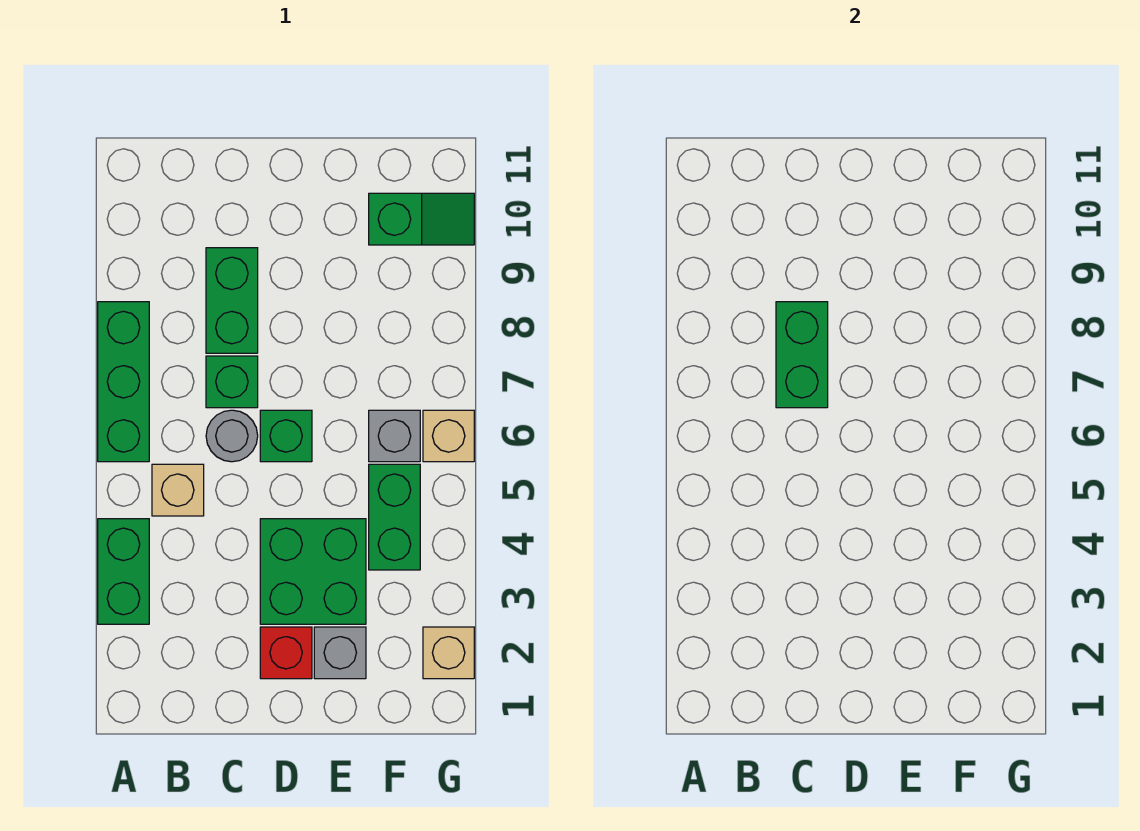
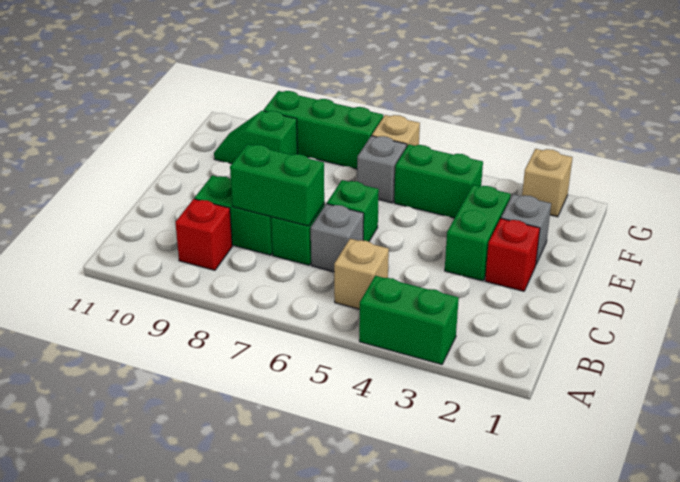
green 1x3 brick [98,302,149,462] -> green 1x3 brick moved to [264,91,383,169]
none -> red 1x1 brick [175,199,232,270]
grey 1x1 round brick [206,410,258,462] -> grey 1x1 brick [311,204,364,272]
green 2x2 brick [260,519,366,624] -> green 1x2 brick [445,185,511,281]
green 1x2 slope [369,193,474,245] -> green 1x2 slope turned to [214,111,297,164]

